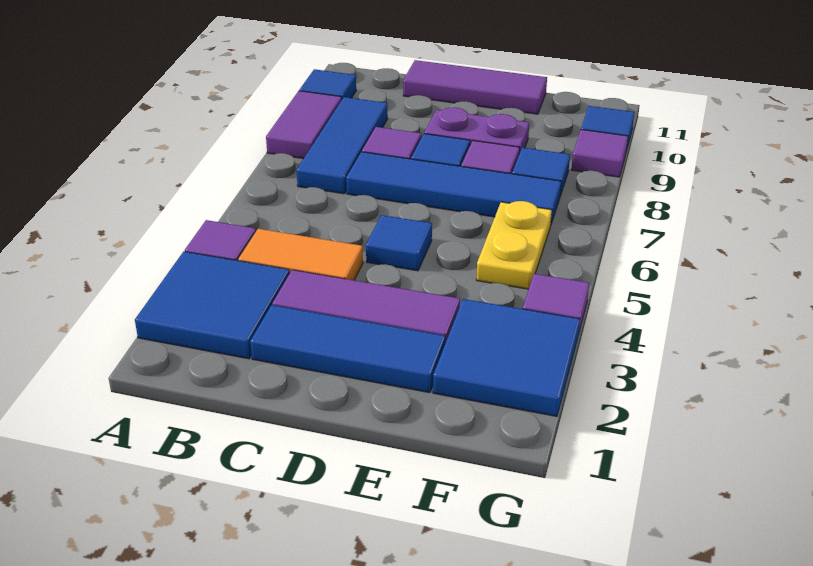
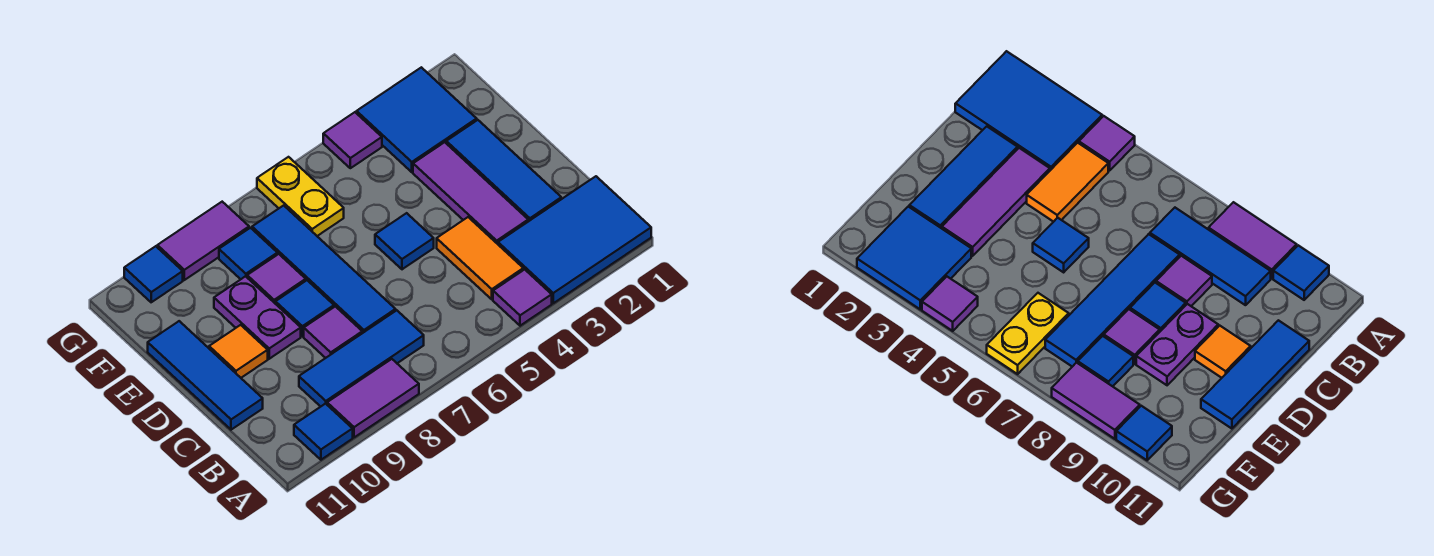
blue 2x2 tile [135,252,290,359] -> blue 2x3 tile [498,176,651,303]
purple 1x3 tile [403,60,547,114] -> blue 1x3 tile [148,321,263,430]
none -> orange 1x1 tile [209,325,268,378]
yellow 1x2 plate [476,201,552,289] -> yellow 1x2 plate turned to [257,157,344,236]
purple 1x1 tile [571,130,628,177] -> purple 1x2 tile [157,202,249,280]

